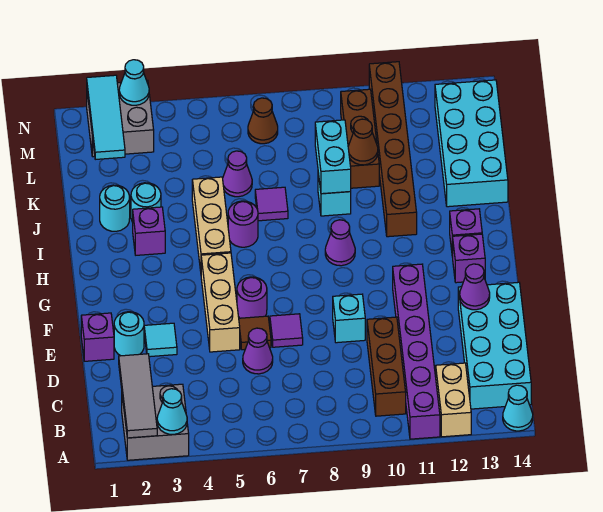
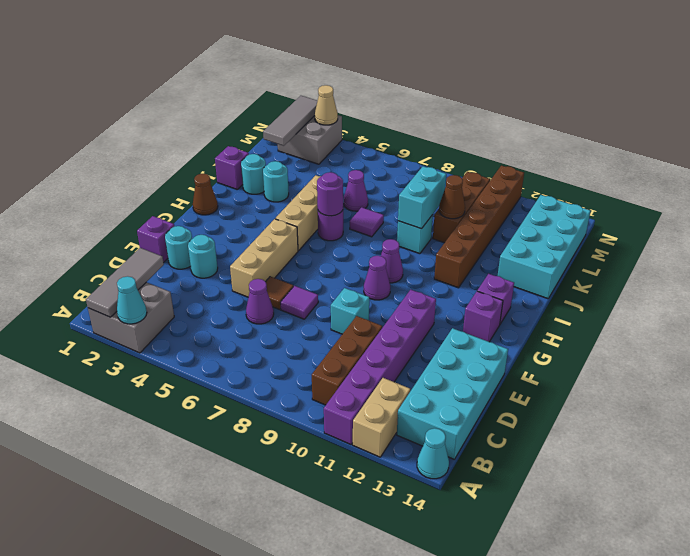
cyan 1x1 tile [144,323,177,357] -> cyan 1x1 round brick [188,235,218,278]
purple 1x1 cone [460,264,490,310] -> purple 1x1 cone moved to [364,256,390,300]
purple 1x1 round brick [237,277,267,318] -> purple 1x1 round brick moved to [317,172,343,216]
purple 1x1 brick [133,207,165,255] -> purple 1x1 brick moved to [215,146,249,189]
cyan 1x3 tile [87,75,125,159] -> grey 1x3 tile [263,96,317,146]
brown 1x1 cone [248,98,278,144] -> brown 1x1 cone moved to [193,174,218,215]
cyan 1x1 cone [119,60,149,105] -> tan 1x1 cone [315,85,338,125]

